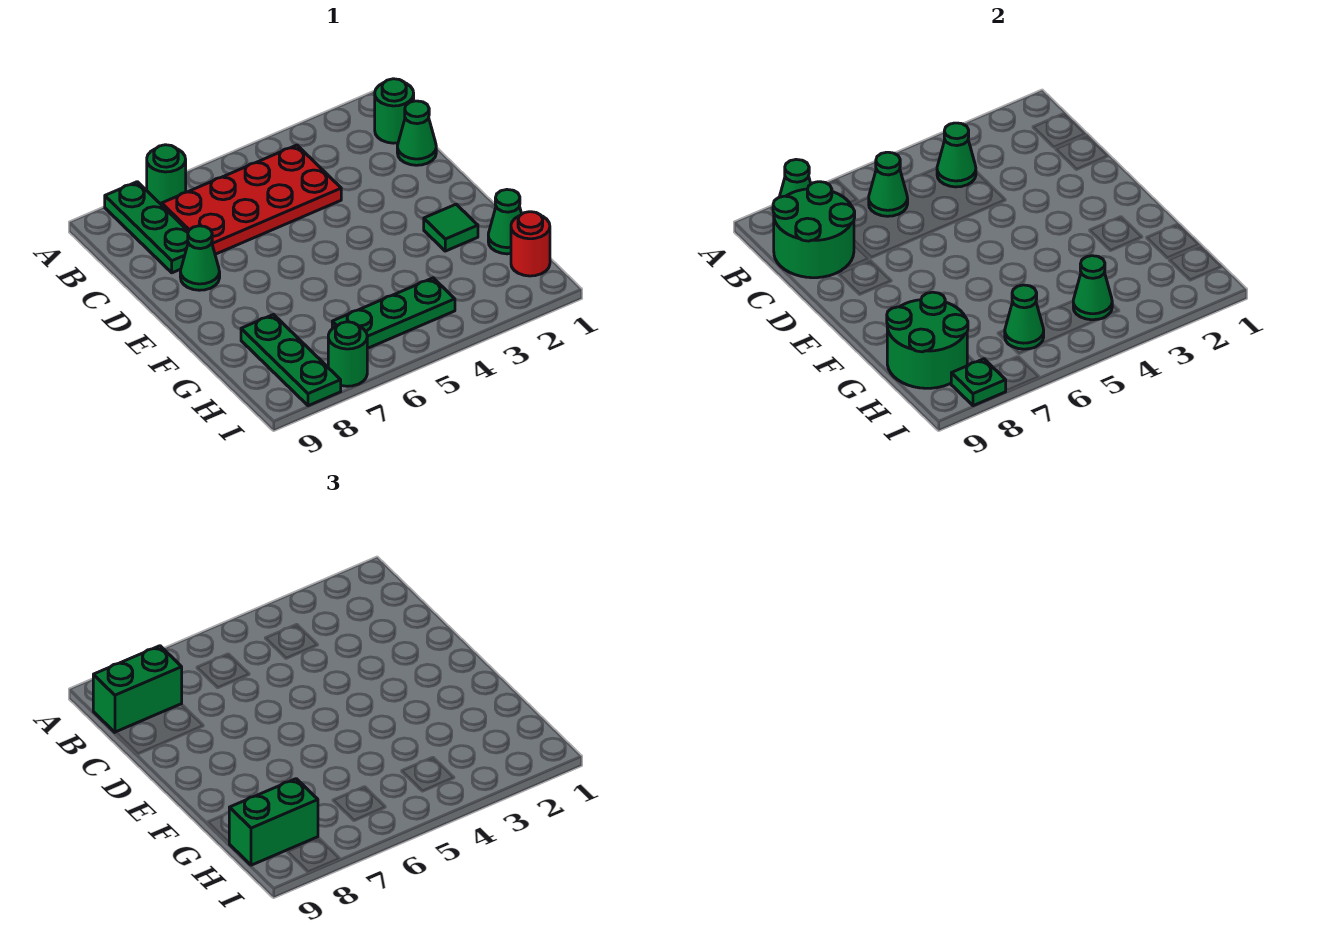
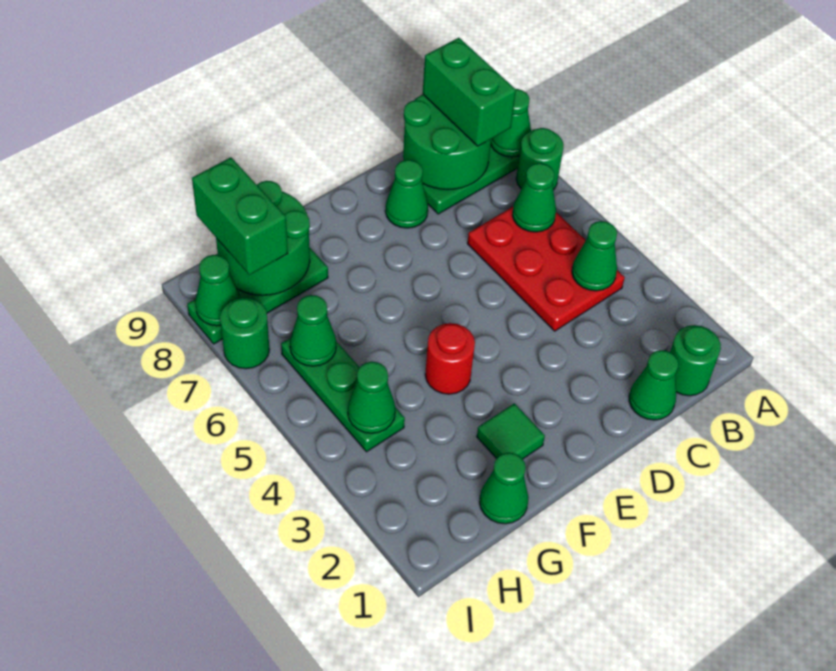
red 2x4 plate [162,145,341,254] -> red 2x3 plate [467,206,625,331]
red 1x1 round brick [511,212,550,276] -> red 1x1 round brick moved to [425,323,475,394]
green 1x1 plate [951,359,1006,406] -> green 1x1 cone [195,255,240,326]

